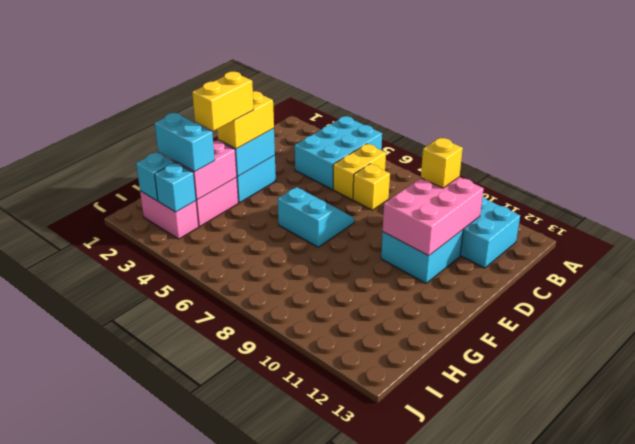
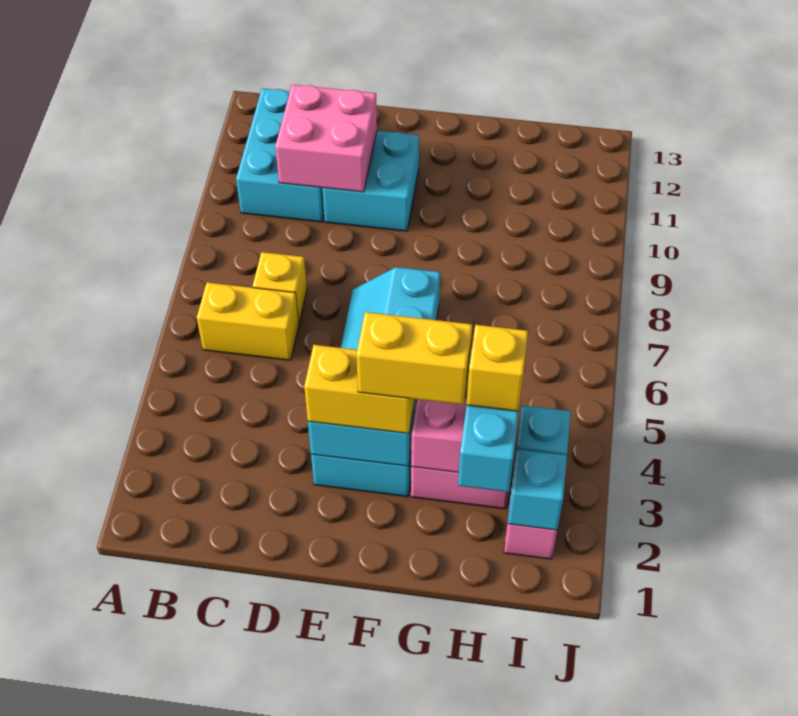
cyan 2x3 brick [295,116,382,189] -> none
pink 2x3 brick [383,177,484,256] -> pink 2x2 brick [275,85,377,192]
yellow 1x1 brick [421,138,463,188] -> yellow 1x1 brick moved to [467,325,528,411]

